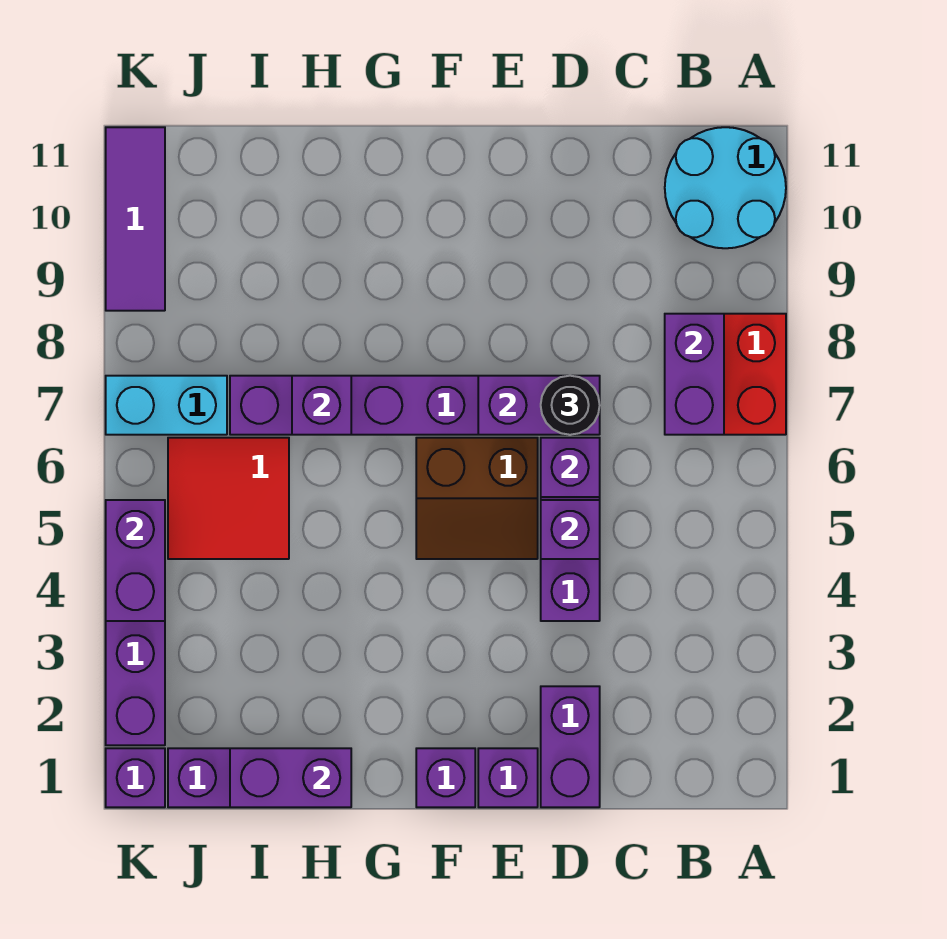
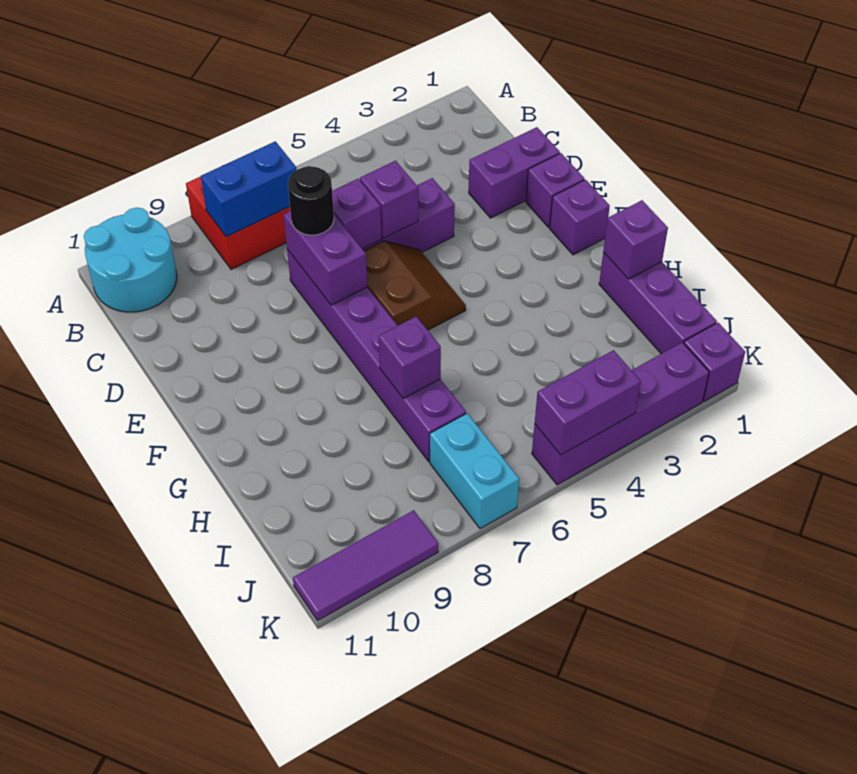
purple 1x2 brick [665,314,724,435] -> blue 1x2 brick [201,141,297,237]
purple 1x2 brick [230,748,351,807] -> purple 1x1 brick [603,200,668,279]
red 2x2 tile [168,438,289,559] -> none

